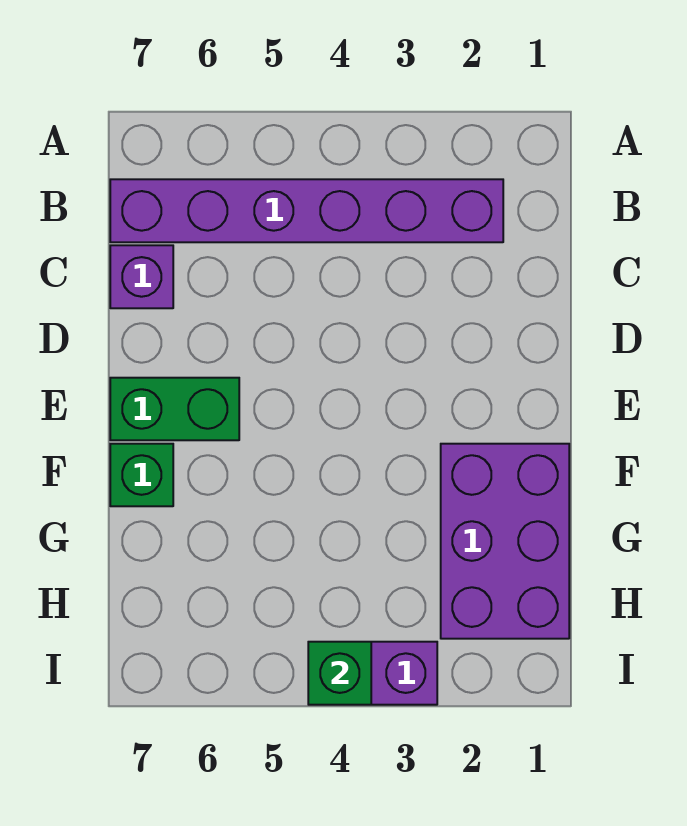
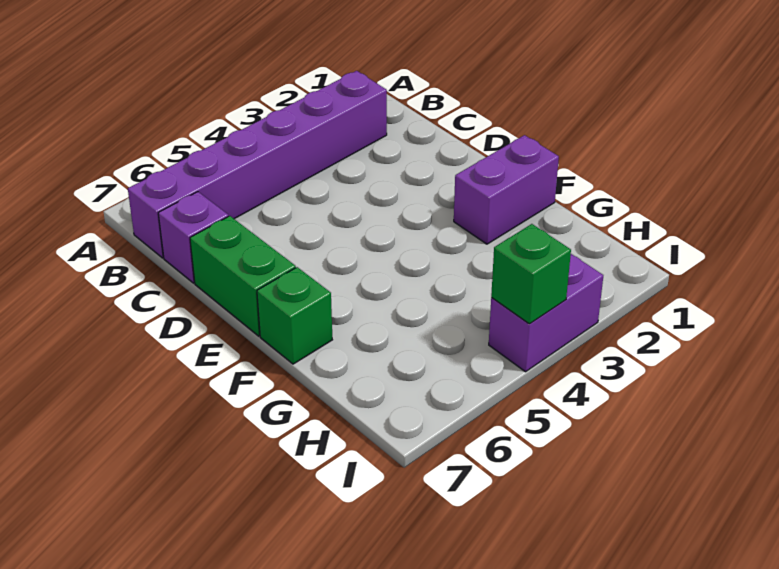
green 1x2 brick [110,378,239,440] -> green 1x2 brick turned to [190,216,296,336]
purple 2x3 brick [441,444,569,639] -> purple 1x2 brick [454,135,559,244]

